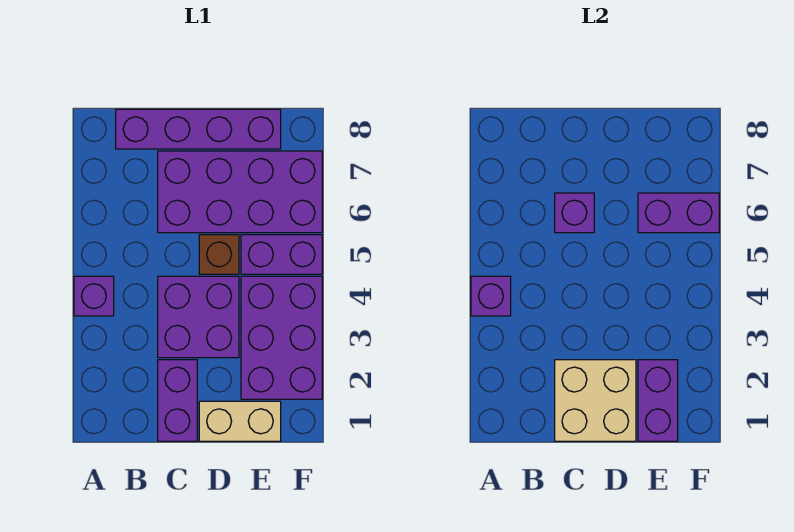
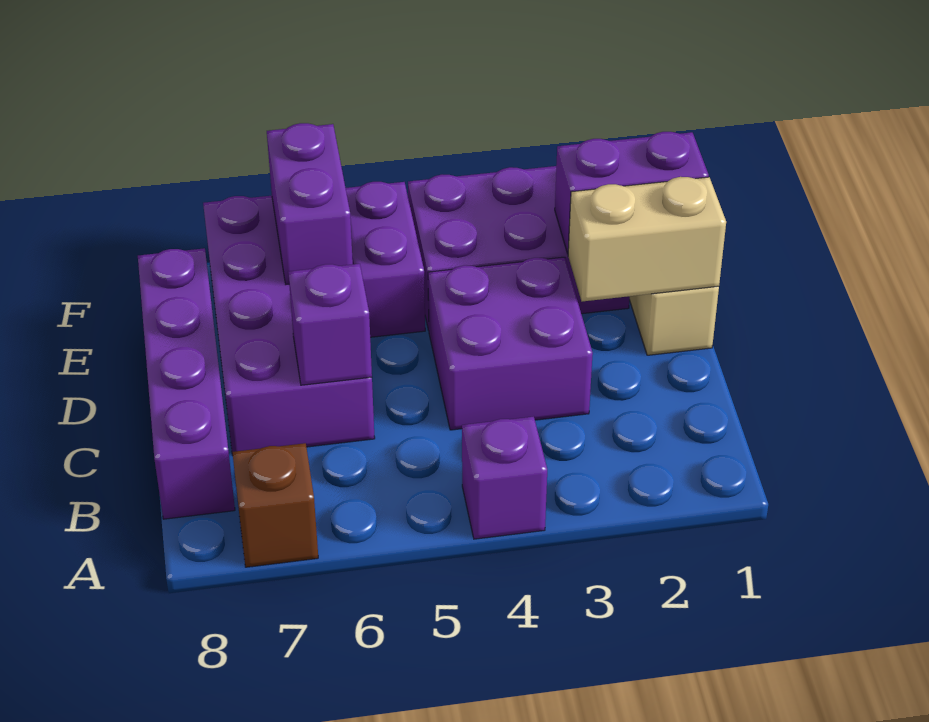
purple 1x1 brick [471,276,511,316] -> none
purple 1x2 brick [158,360,197,441] -> none
tan 2x2 brick [555,360,636,441] -> tan 1x2 brick [568,177,726,301]
brown 1x1 brick [199,235,239,274] -> brown 1x1 brick moved to [232,443,318,567]

